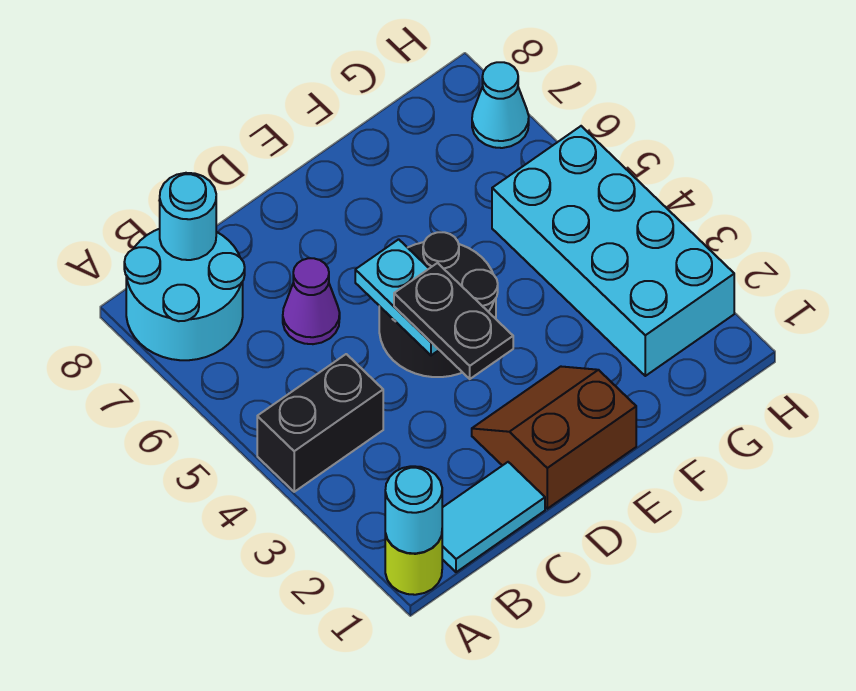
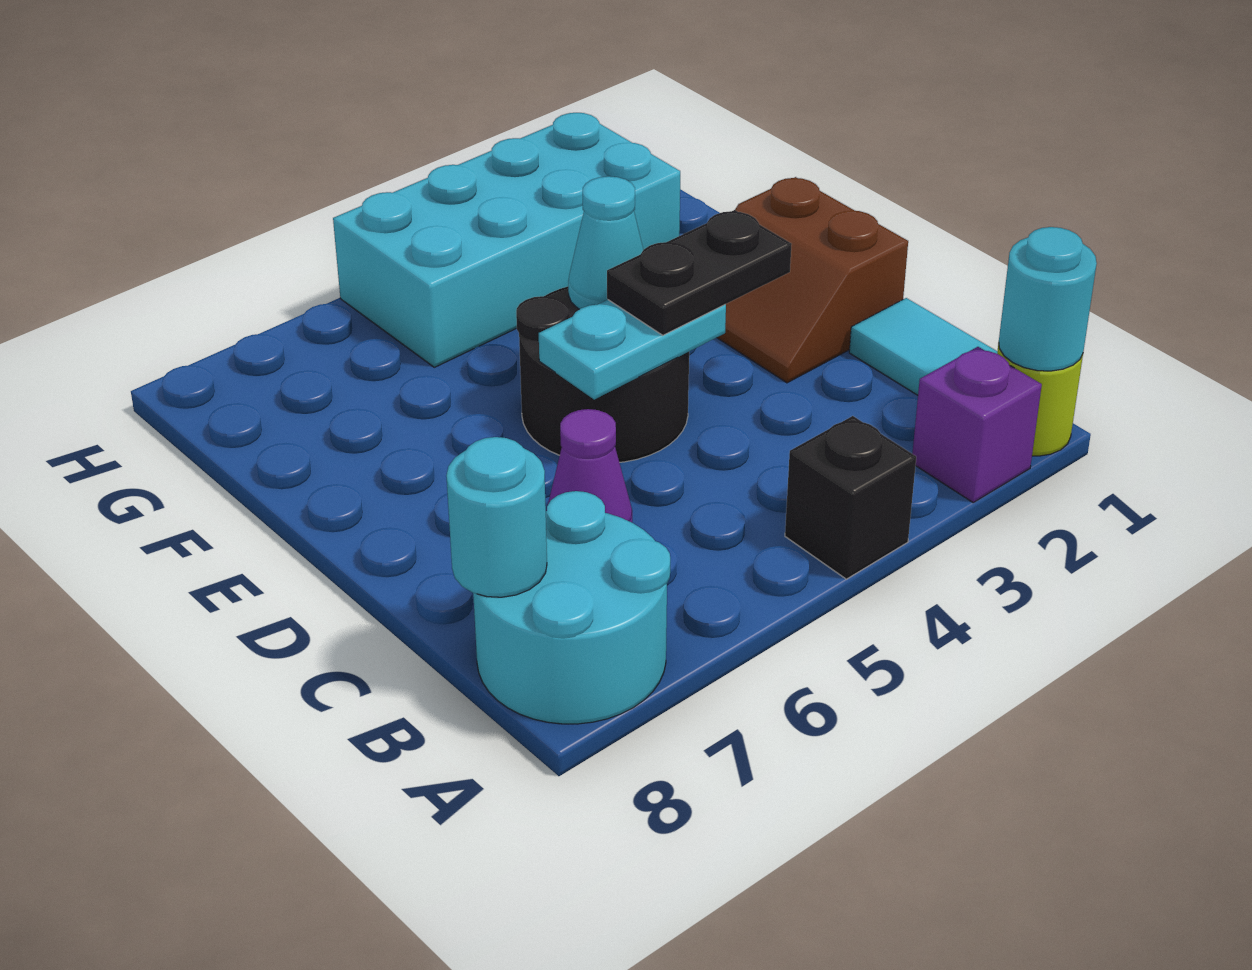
none -> purple 1x1 brick [912,347,1042,502]
black 1x2 brick [257,354,383,492] -> black 1x1 brick [785,416,916,579]
cyan 1x1 cone [472,62,529,148] -> cyan 1x1 cone moved to [568,176,643,309]

